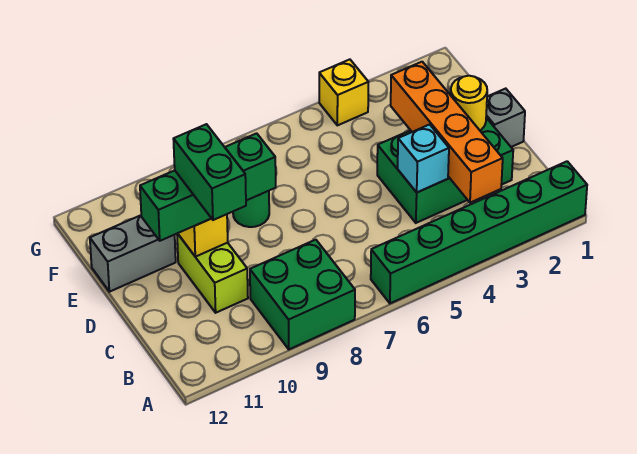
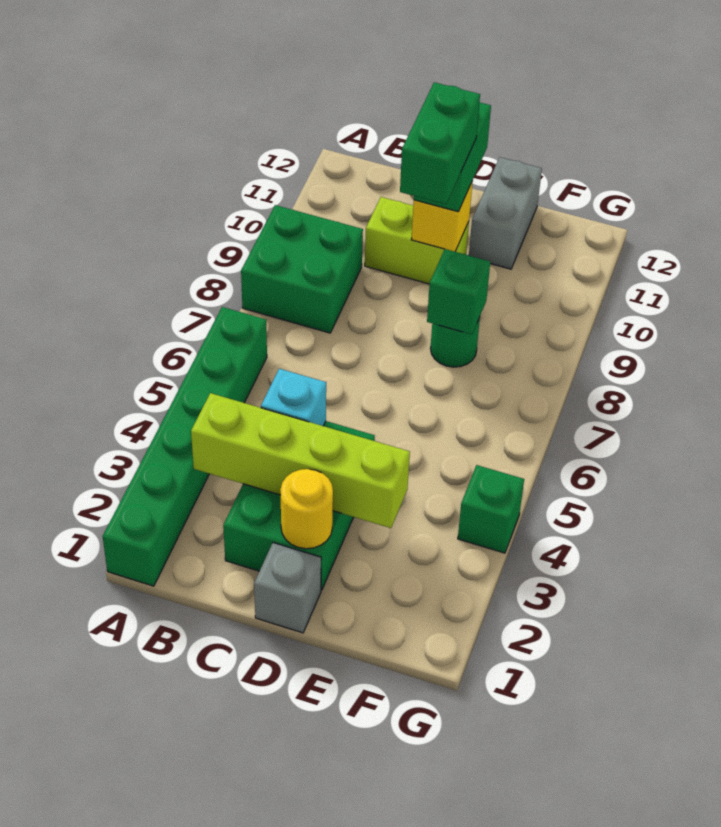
orange 1x4 brick [391,62,503,203] -> lime 1x4 brick [191,393,410,528]
green 1x2 brick [173,124,246,220] -> green 1x2 brick turned to [400,82,480,204]
yellow 1x1 brick [319,59,368,125] -> green 1x1 brick [458,465,524,553]

